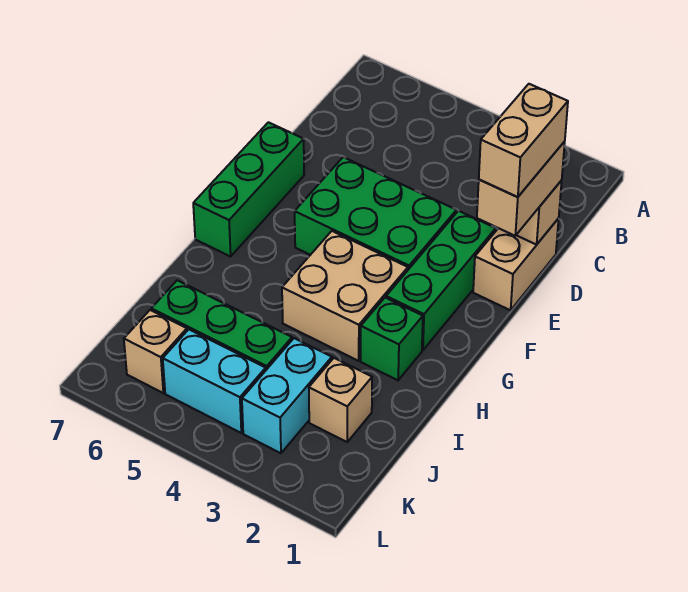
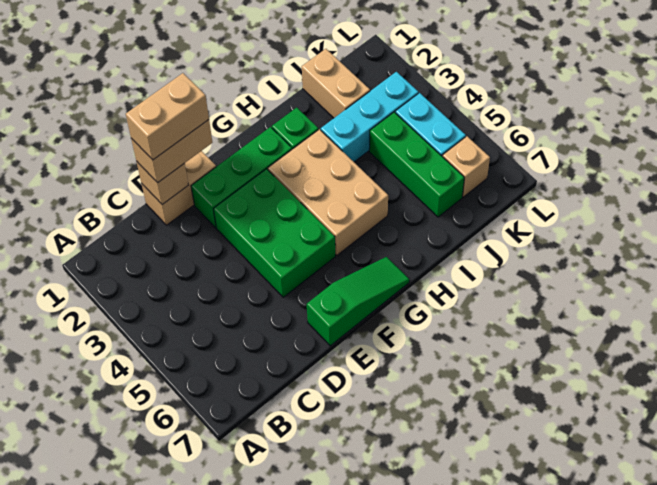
green 1x3 brick [193,122,304,256] -> green 1x3 slope [307,257,409,346]
tan 2x2 brick [282,231,408,361] -> tan 2x3 brick [268,129,388,255]
tan 1x1 brick [309,358,372,442] -> tan 1x2 brick [302,49,370,118]
cyan 1x2 brick [242,338,332,453] -> cyan 1x3 brick [321,72,418,162]

